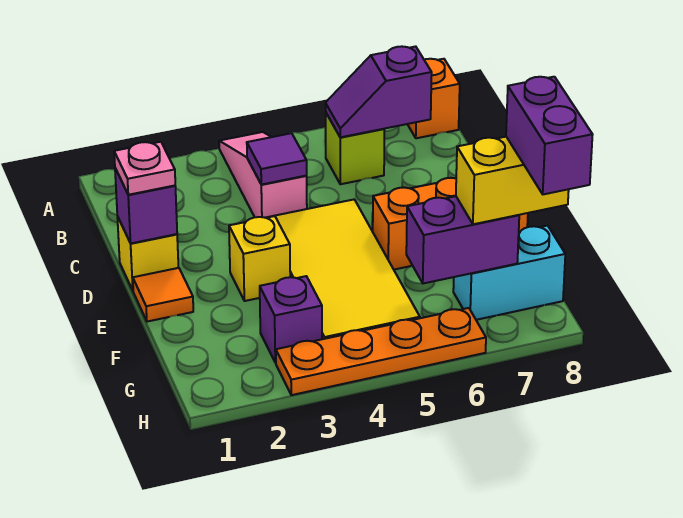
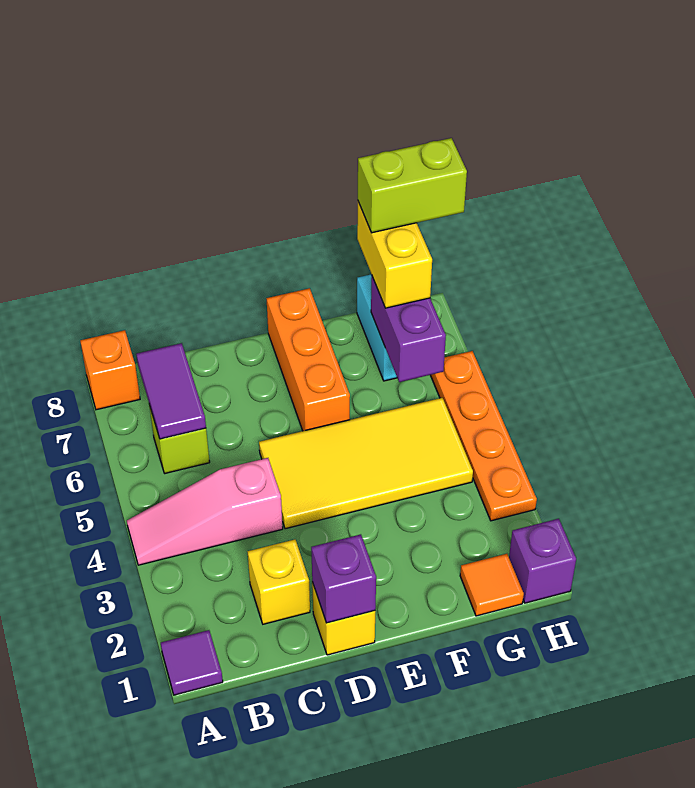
purple 1x2 slope [326,46,432,137] -> purple 1x2 tile [136,343,206,439]
purple 1x1 tile [247,133,307,185] -> purple 1x1 tile moved to [161,630,223,695]
pink 1x1 plate [114,142,175,195] -> none
orange 1x1 tile [133,268,193,322] -> orange 1x1 tile moved to [460,554,524,616]
yellow 1x1 brick [229,216,290,301] -> yellow 1x1 brick moved to [248,539,310,624]
purple 1x1 brick [260,276,322,363] -> purple 1x1 brick moved to [509,519,576,603]
purple 1x2 brick [506,77,593,194] -> lime 1x2 brick [358,138,467,233]

